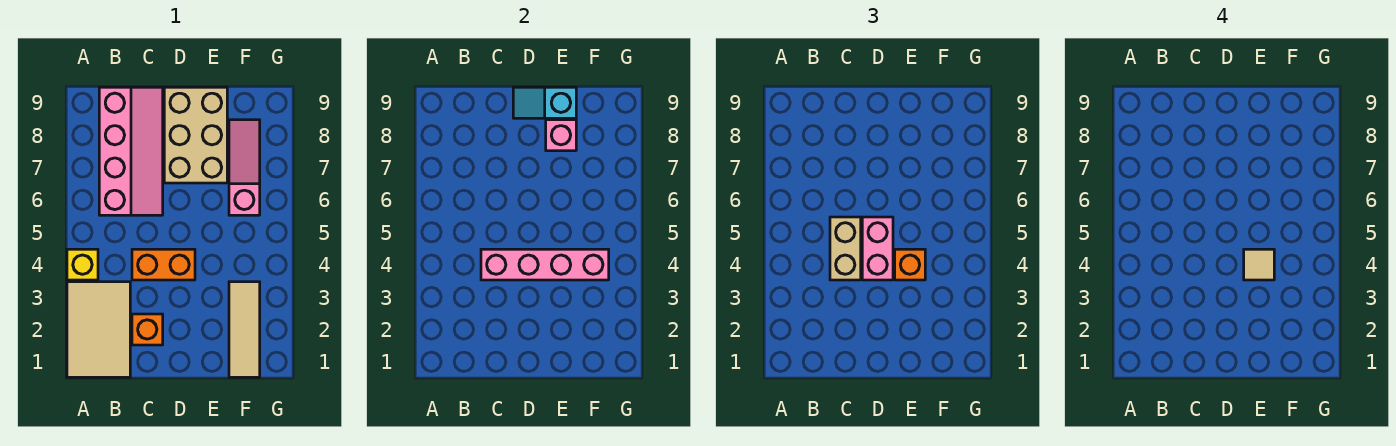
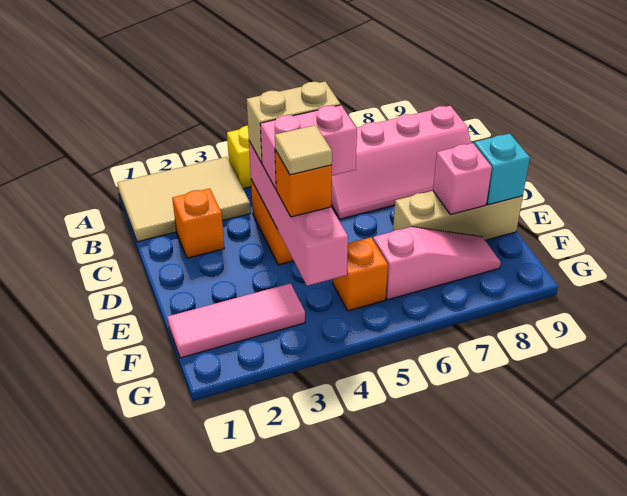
tan 2x3 brick [164,87,227,183] -> tan 1x3 brick [393,191,523,240]
tan 1x3 tile [229,282,260,377] -> pink 1x3 tile [168,283,305,358]
none -> orange 1x1 brick [333,238,388,311]

